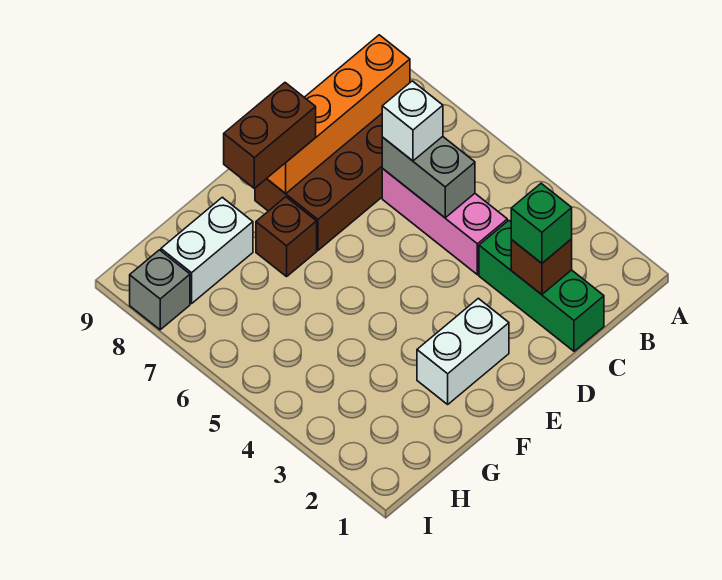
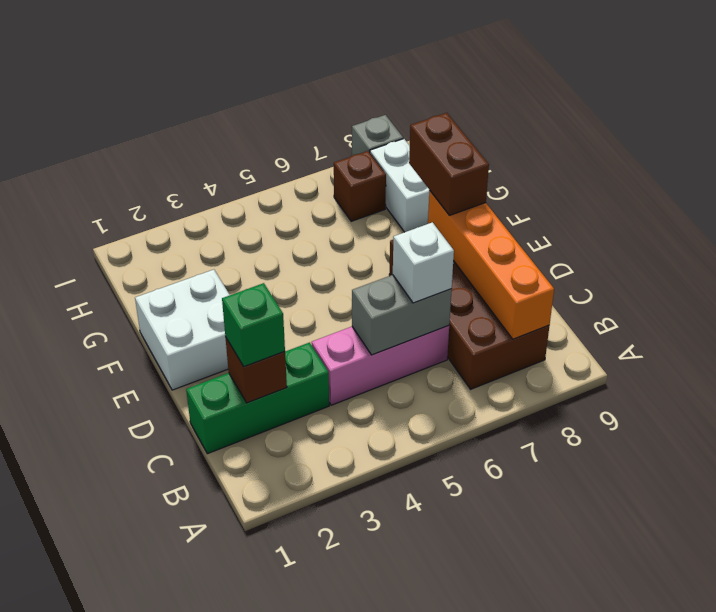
white 1x2 brick [417,298,509,404] -> white 2x2 brick [135,270,230,390]
brown 1x1 brick [256,197,317,277] -> brown 1x1 brick moved to [334,151,386,221]

